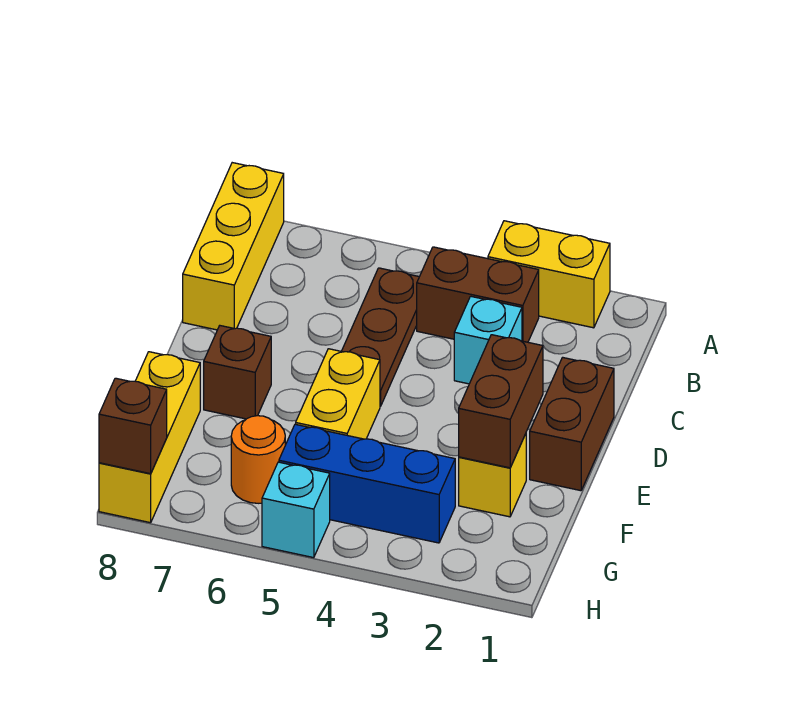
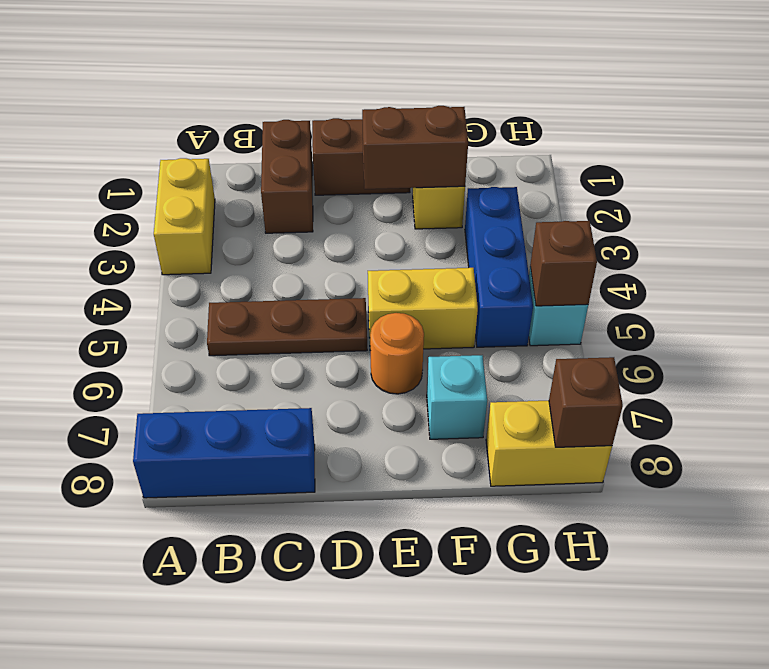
yellow 1x3 brick [183,163,284,330] -> blue 1x3 brick [133,408,315,498]
brown 1x2 brick [417,247,539,342] -> brown 1x2 brick moved to [261,120,313,233]
cyan 1x1 brick [454,296,522,384] -> cyan 1x1 brick moved to [427,355,487,439]
brown 1x1 brick [204,326,271,419] -> brown 1x1 brick moved to [530,221,597,306]
yellow 1x3 brick [99,352,200,523] -> yellow 1x2 brick [486,401,612,486]
orange 1x1 round brick [231,416,285,503] -> orange 1x1 round brick moved to [370,313,424,394]

